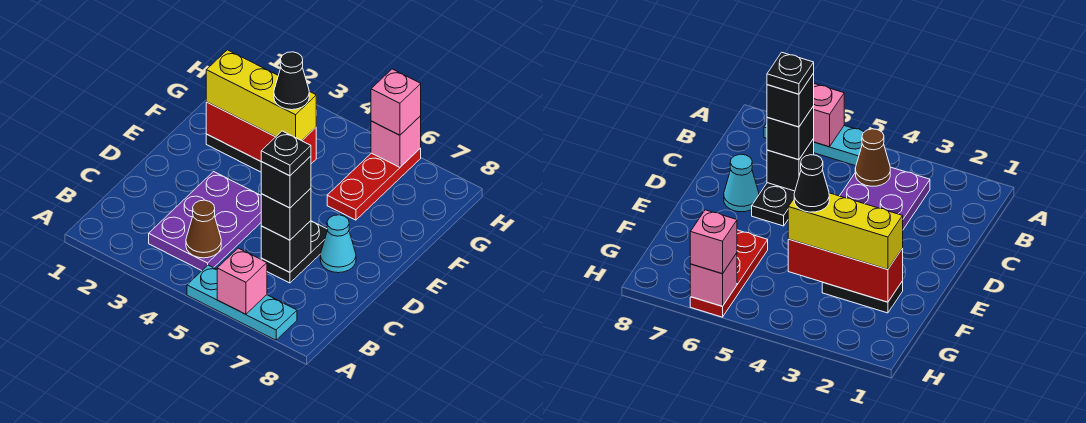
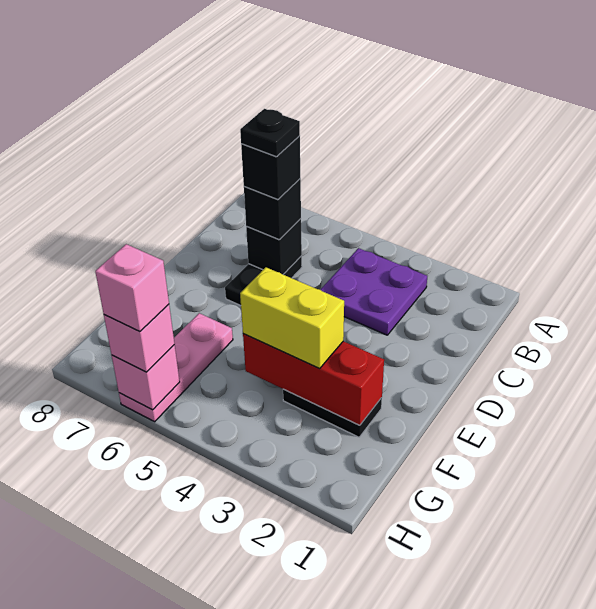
cyan 1x3 plate [187,265,297,340] -> none
pink 1x1 brick [217,248,267,314] -> pink 1x1 brick moved to [95,244,169,331]
purple 2x3 plate [149,172,261,271] -> purple 2x2 plate [321,248,427,335]
brown 1x1 cone [186,200,221,258] -> none
cyan 1x1 cone [320,215,356,273] -> none
yellow 1x3 brick [206,50,316,141] -> yellow 1x2 brick [240,267,344,369]
black 1x1 cone [274,52,309,110] -> none
red 1x3 plate [327,148,421,220] -> pink 1x3 plate [119,313,233,422]

